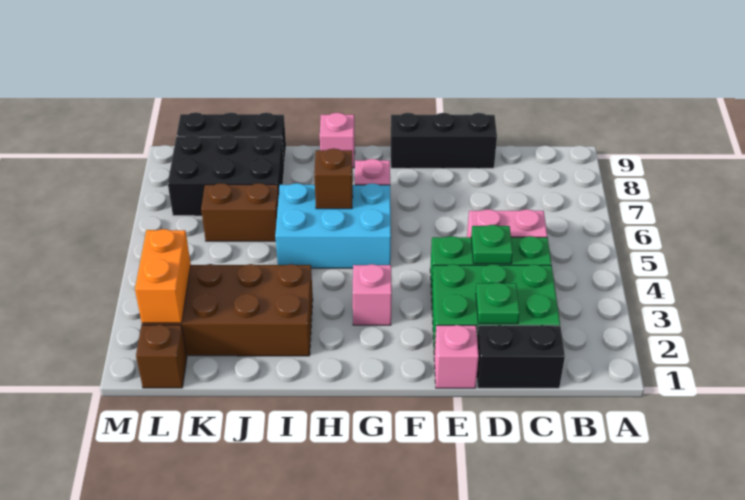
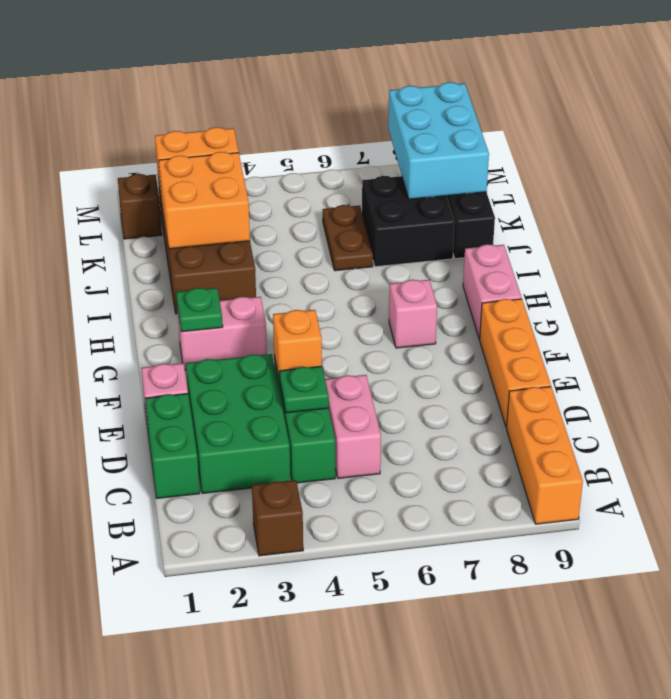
none -> orange 1x3 brick [507,387,583,524]
black 1x2 brick [477,325,565,388] -> green 1x2 brick [145,394,200,498]
green 1x1 plate [476,283,520,324] -> green 1x1 plate moved to [176,288,223,332]
black 1x3 brick [391,113,497,168] -> orange 1x3 brick [480,299,551,428]
none -> orange 1x1 brick [273,310,322,381]
pink 1x1 brick [353,264,392,325] -> pink 1x2 brick [177,297,267,370]
cyan 2x3 brick [275,183,391,268] -> cyan 2x3 brick moved to [388,82,489,199]
brown 1x1 brick [314,148,353,209] -> brown 1x1 brick moved to [252,480,303,556]
pink 1x1 brick [320,113,355,168] -> pink 1x2 brick [463,244,522,339]
none -> orange 2x2 brick [159,152,250,249]
brown 1x2 brick [201,183,279,241] -> brown 1x2 plate [323,205,373,271]
black 2x3 brick [168,135,284,216] -> black 2x2 brick [362,176,455,267]

